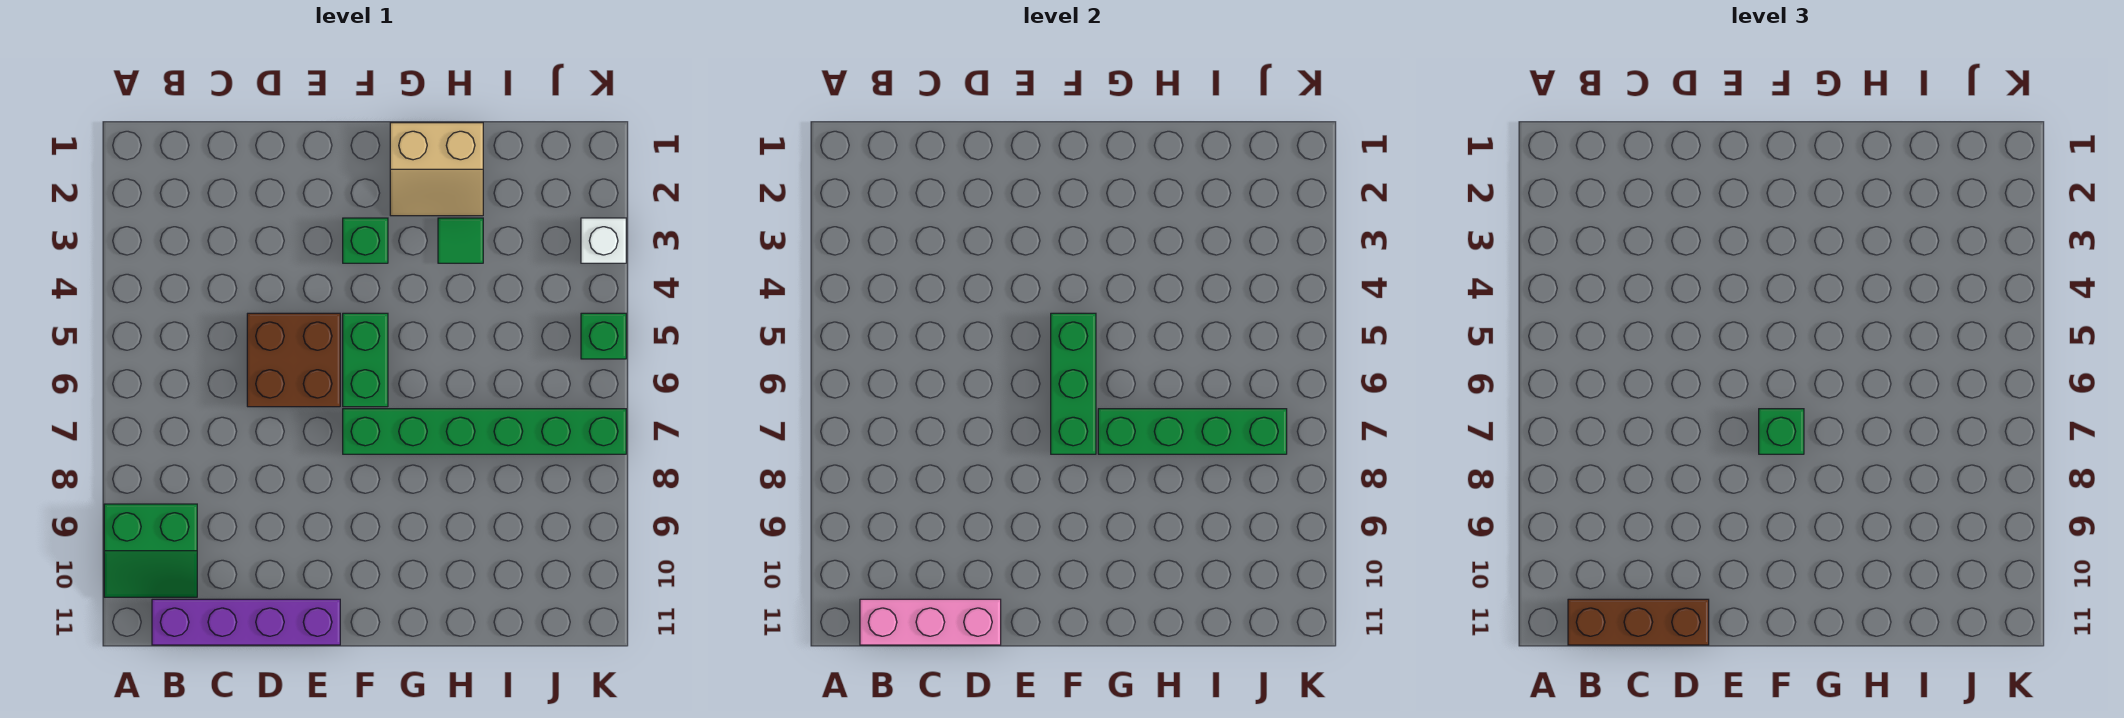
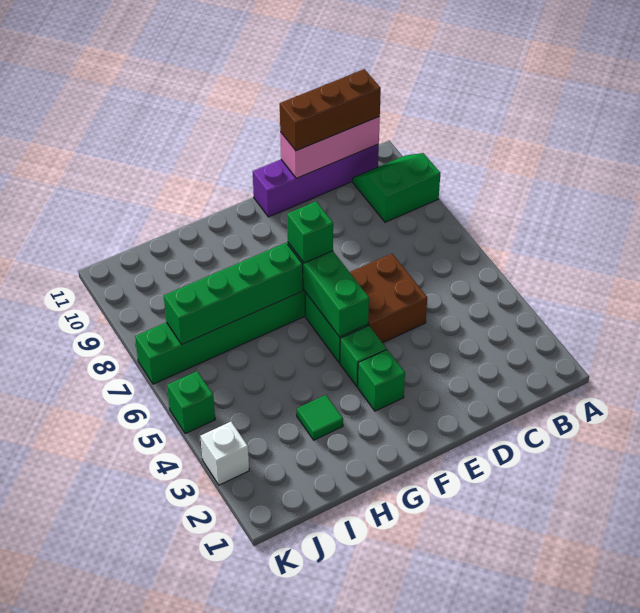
none -> green 1x1 brick [340,326,386,387]
tan 2x2 slope [390,123,483,216] -> none

